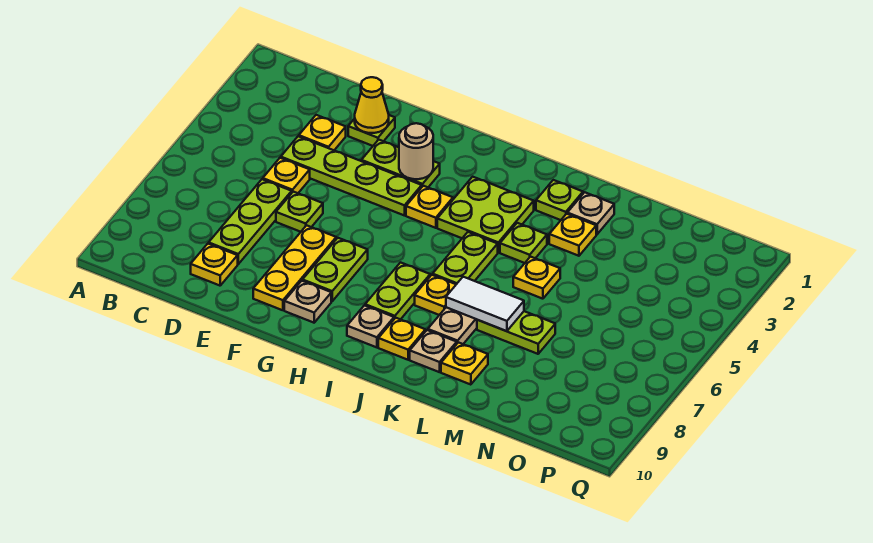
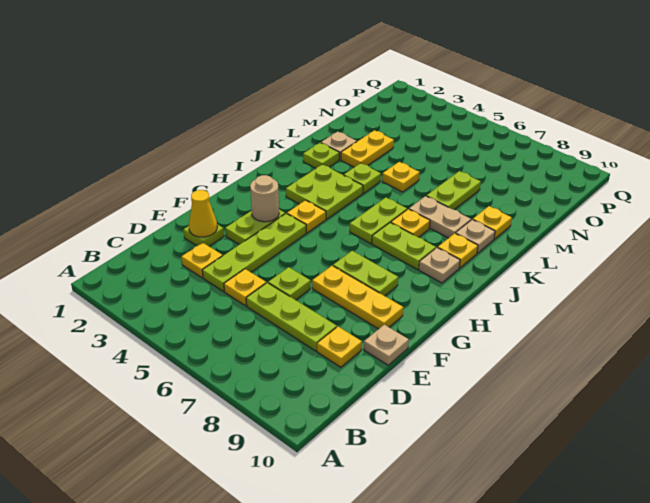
tan 1x1 plate [284,281,331,323] -> tan 1x1 plate moved to [364,325,409,365]
lime 1x2 plate [433,232,498,284] -> lime 1x2 plate turned to [350,198,407,244]
white 1x2 tile [446,277,524,331] -> none
yellow 1x1 plate [549,214,596,256] -> yellow 1x2 plate [341,130,394,167]

